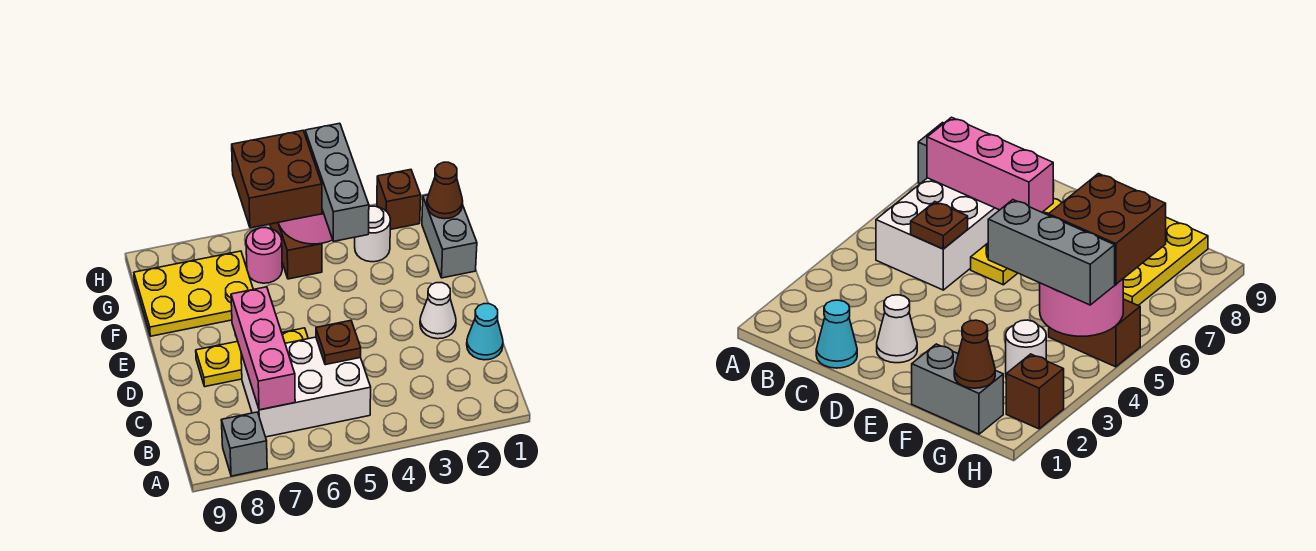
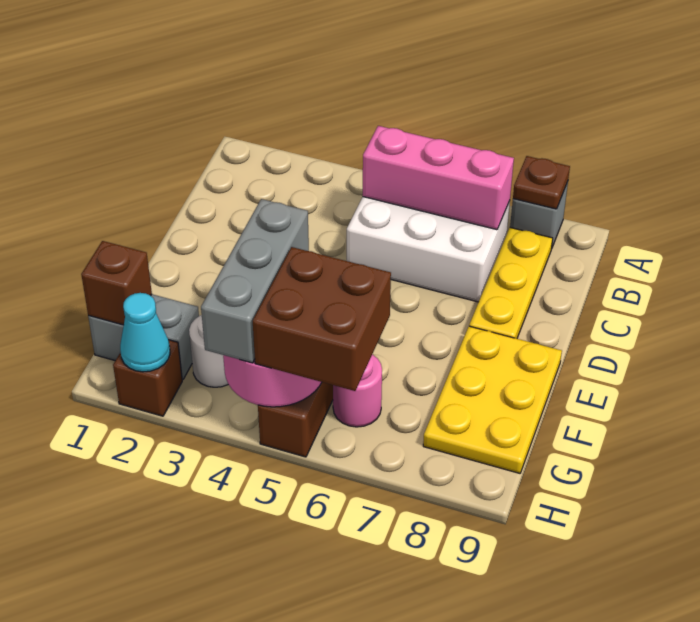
pink 1x3 brick [231,287,295,410] -> pink 1x3 brick turned to [363,126,514,230]
cyan 1x1 cone [467,304,503,360] -> cyan 1x1 cone moved to [120,293,170,372]
brown 1x1 plate [316,321,361,365] -> brown 1x1 plate moved to [513,156,570,209]
white 1x1 cone [420,283,456,339] -> none
yellow 1x3 plate [196,328,308,387] -> yellow 1x3 plate turned to [469,228,553,339]
grey 1x2 brick [422,195,477,278] -> grey 1x2 brick turned to [88,294,199,380]
yellow 2x3 plate [134,251,253,336] -> yellow 2x3 plate turned to [423,326,562,473]
brown 1x1 cone [427,162,463,219] -> brown 1x1 brick [81,241,152,325]

